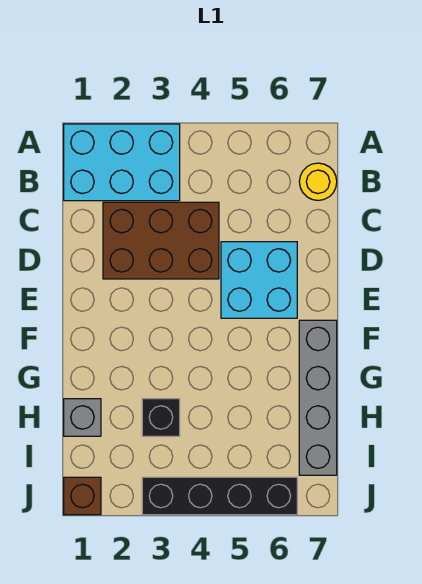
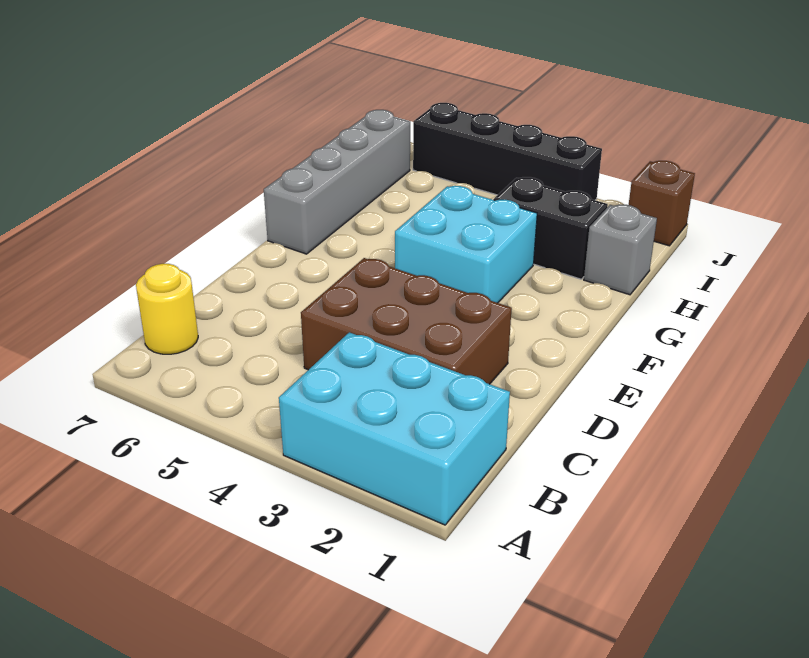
cyan 2x2 brick [221,242,297,318] -> cyan 2x2 brick moved to [395,186,537,303]
black 1x1 brick [142,399,180,436] -> black 1x2 brick [494,177,608,279]

